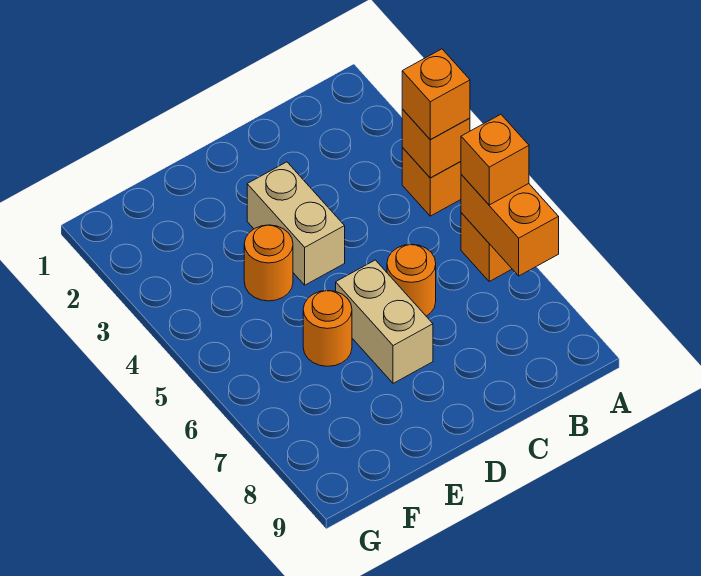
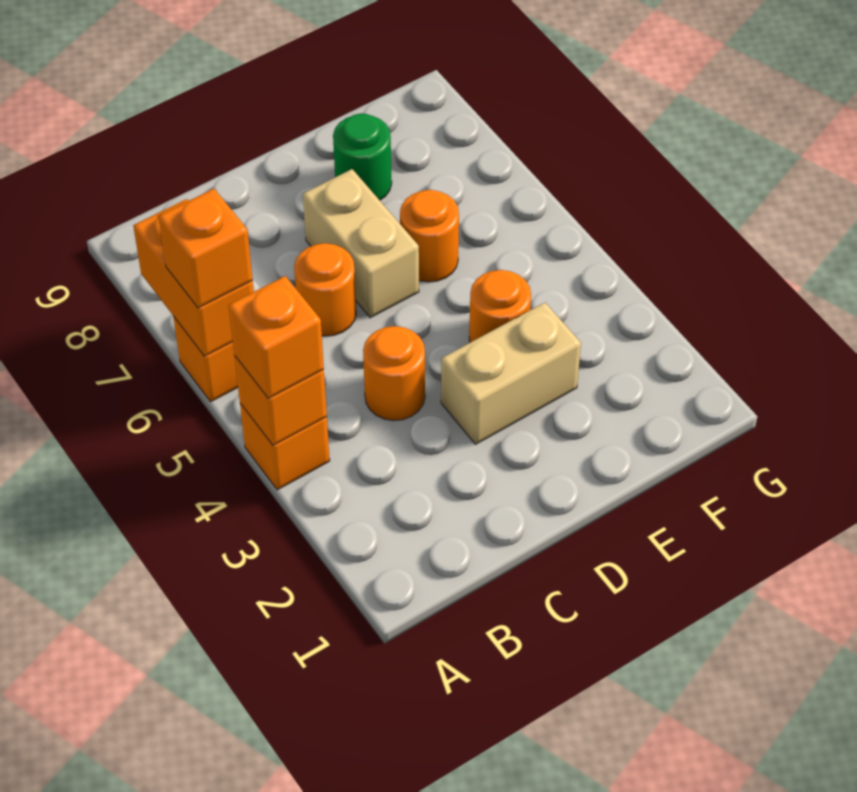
none -> orange 1x1 round brick [363,326,425,421]
tan 1x2 brick [247,162,345,285] -> tan 1x2 brick turned to [441,303,581,444]
none -> green 1x1 round brick [333,114,392,200]

